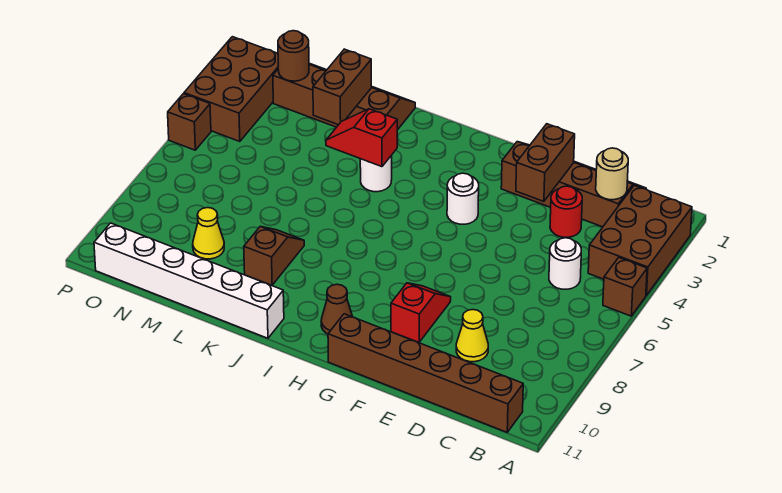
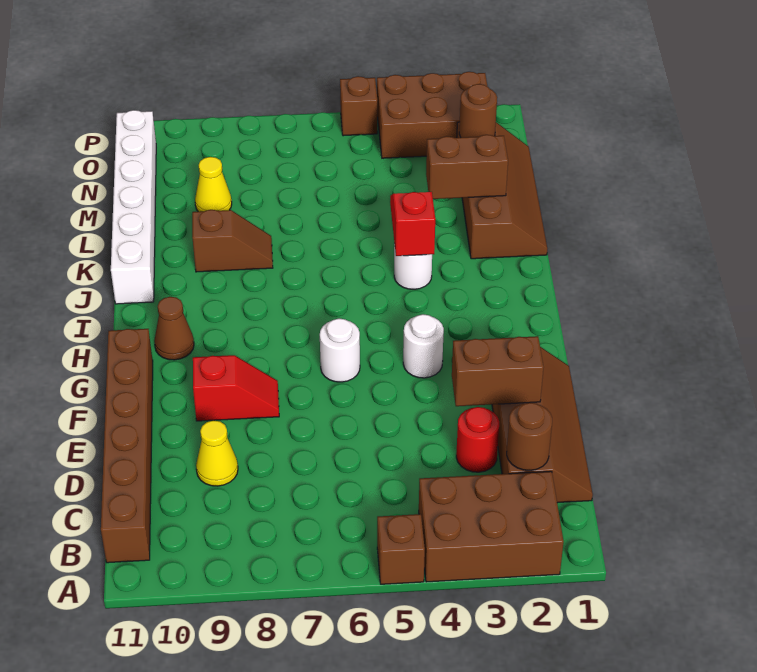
tan 1x1 round brick [596,148,628,200] -> brown 1x1 round brick [507,403,552,470]
white 1x1 round brick [549,238,581,289] -> white 1x1 round brick moved to [320,319,360,382]

